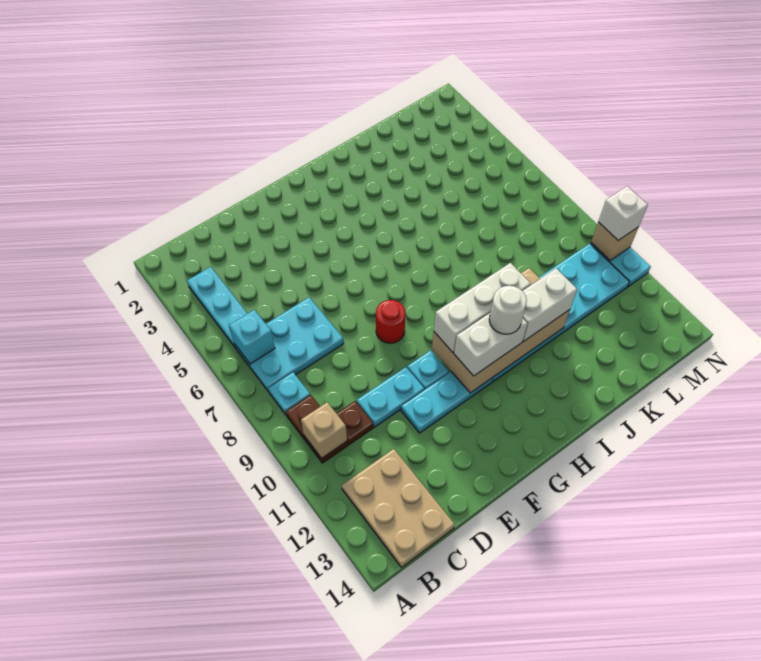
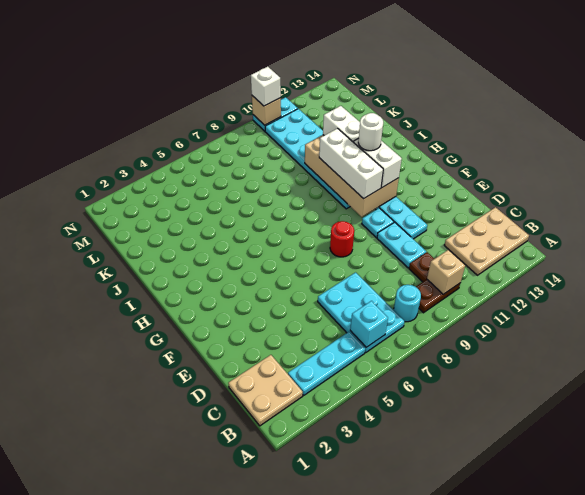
none -> tan 2x2 plate [228,355,303,426]
cyan 1x1 plate [268,372,310,415] -> cyan 1x1 round brick [394,285,421,322]

